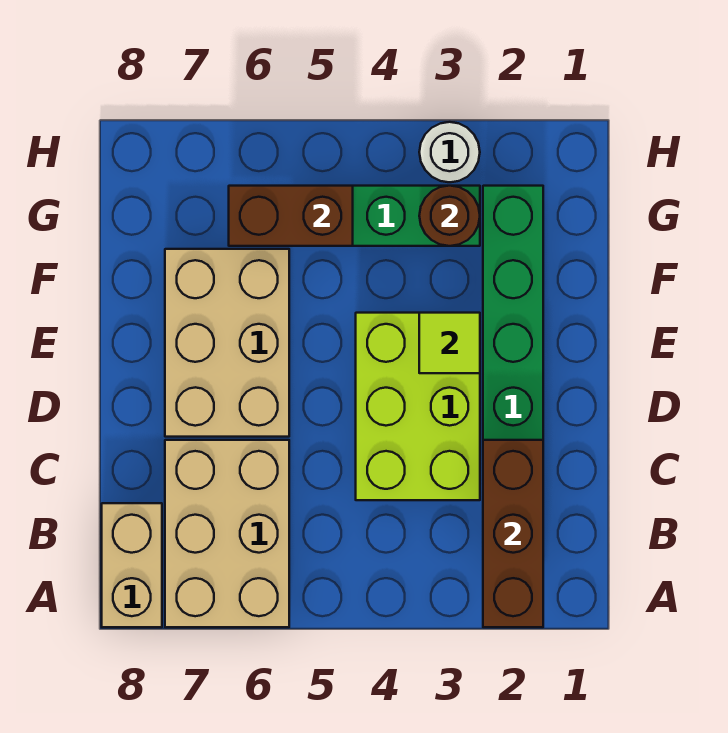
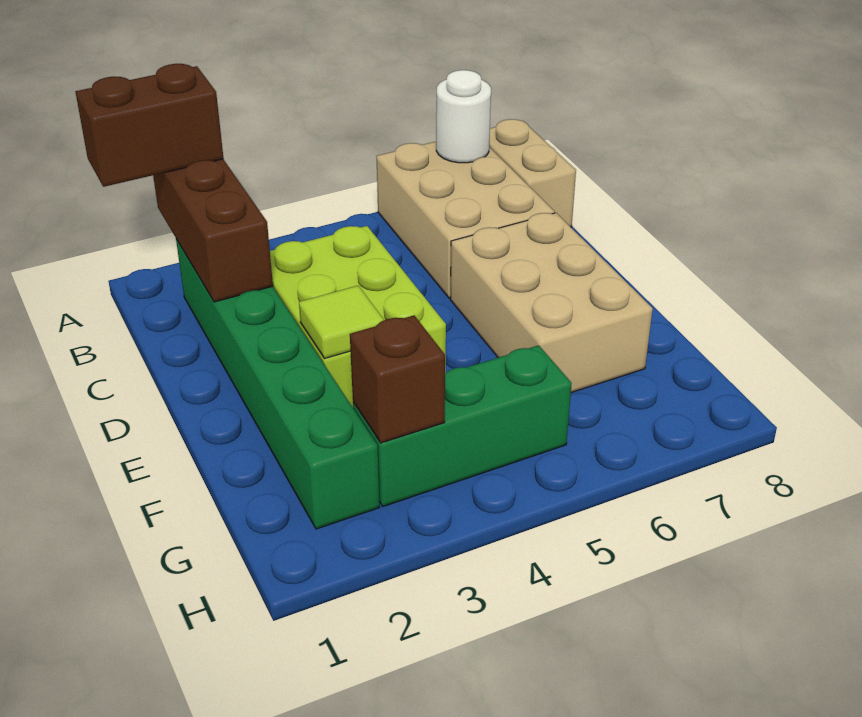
brown 1x1 round brick [419,186,480,246] -> brown 1x1 brick [350,315,445,443]
brown 1x2 brick [229,186,353,246] -> brown 1x2 brick moved to [76,64,224,187]
white 1x1 round brick [419,122,480,182] -> white 1x1 round brick moved to [436,70,491,163]

